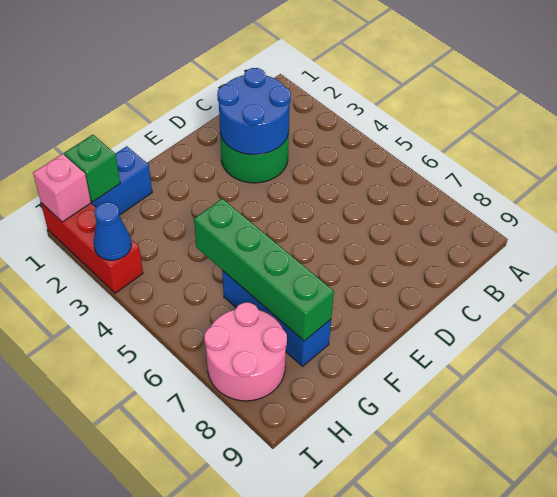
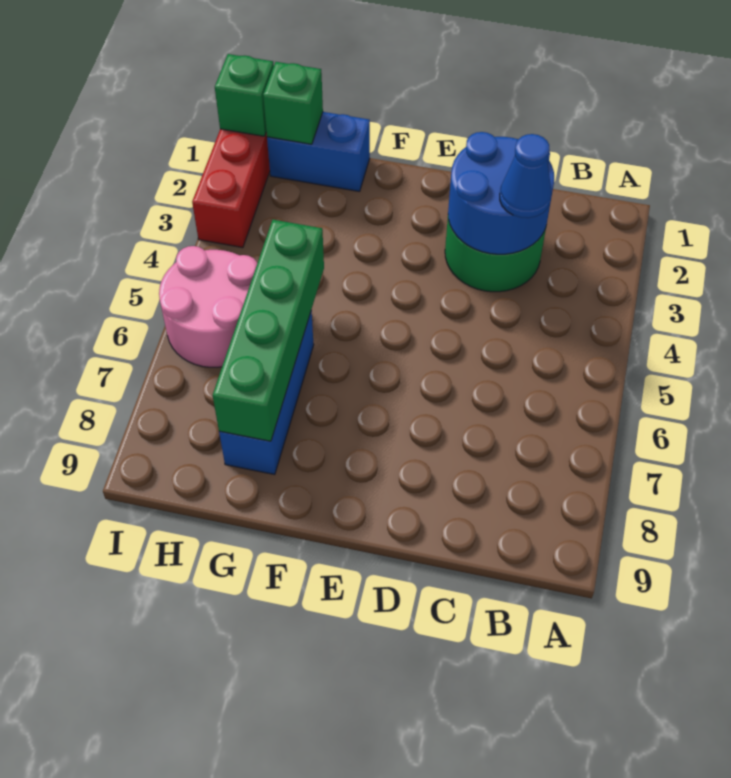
pink 2x2 round brick [204,303,287,401] -> pink 2x2 round brick moved to [159,246,257,367]
pink 1x1 brick [33,154,91,222] -> green 1x1 brick [215,54,274,136]
blue 1x1 cone [94,202,131,260] -> blue 1x1 cone moved to [500,134,551,218]

